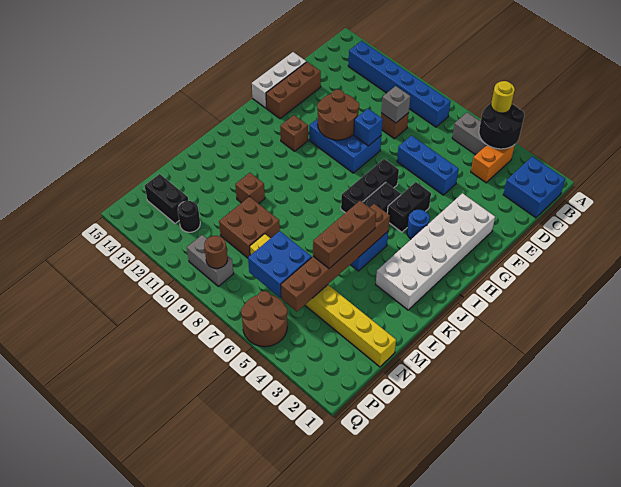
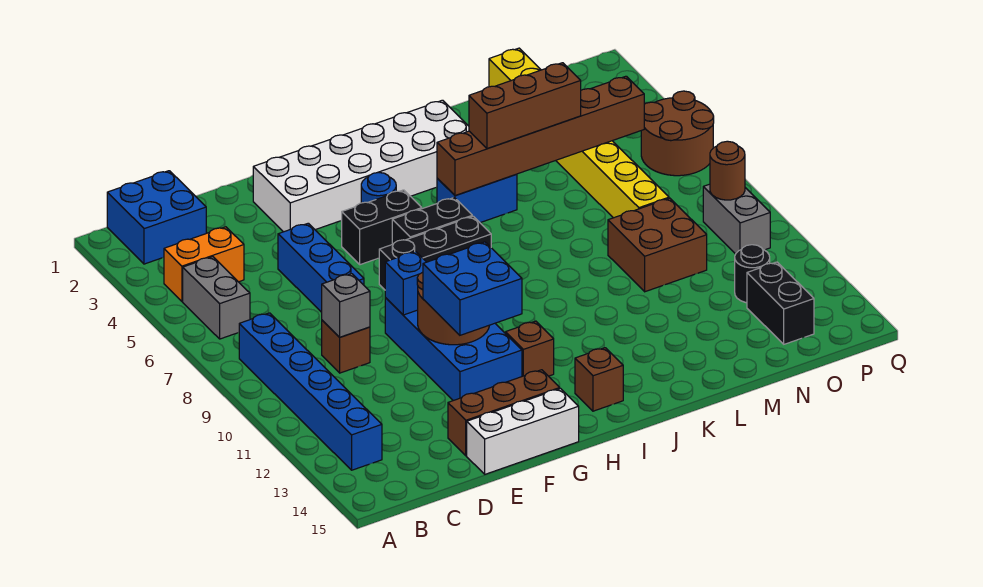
black 2x2 round brick [479,104,524,149] -> none
yellow 1x1 round brick [491,81,515,113] -> none
blue 2x3 brick [309,119,381,173] -> blue 2x4 brick [385,298,522,401]
brown 1x1 brick [235,173,265,204] -> brown 1x1 brick moved to [575,348,623,411]
blue 2x2 brick [248,231,312,298] -> blue 2x2 brick moved to [423,242,522,335]

